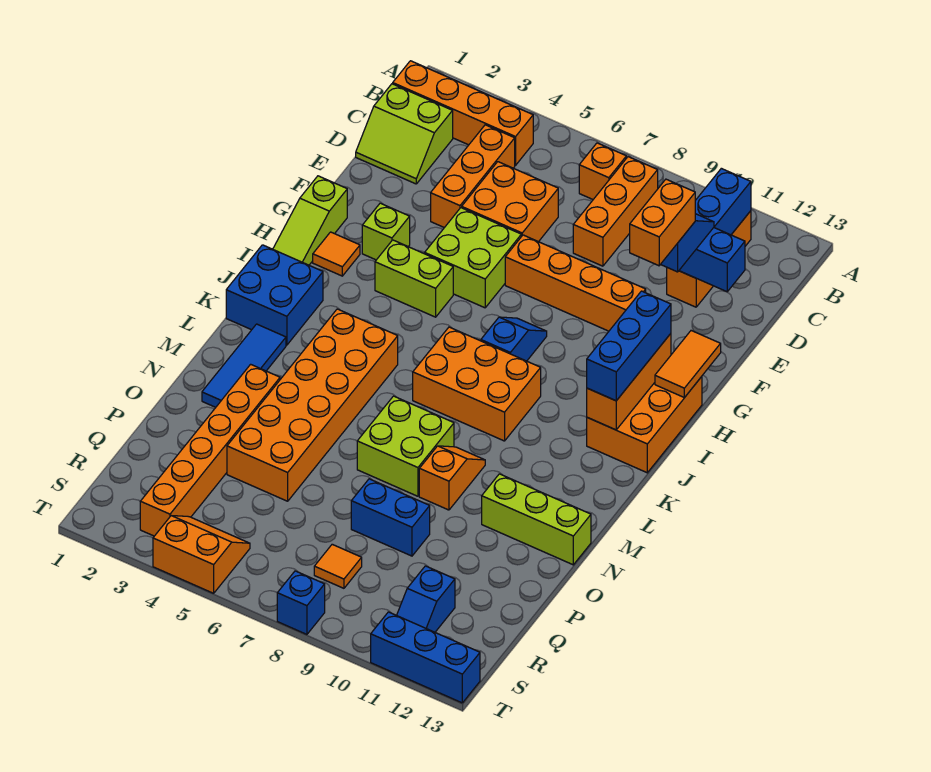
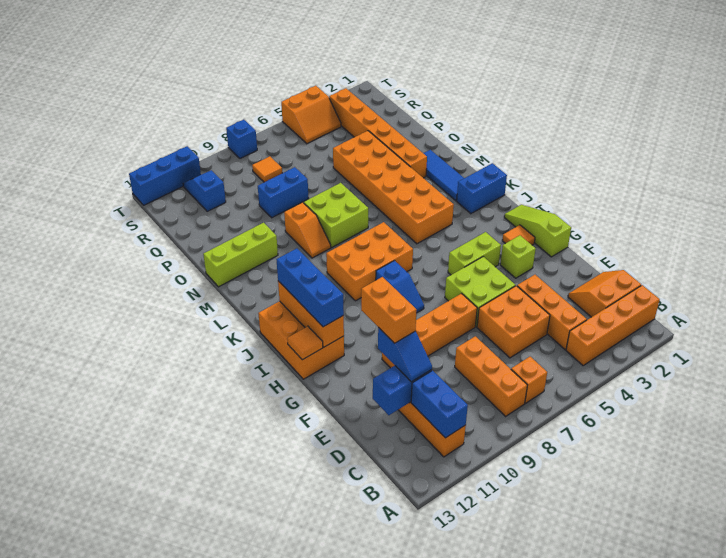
lime 2x2 slope [356,84,453,184] -> orange 2x2 slope [568,270,641,317]
orange 1x2 tile [655,331,721,398] -> orange 1x1 tile [287,326,323,360]
blue 2x2 brick [226,245,323,345] -> blue 1x2 brick [457,163,507,214]

